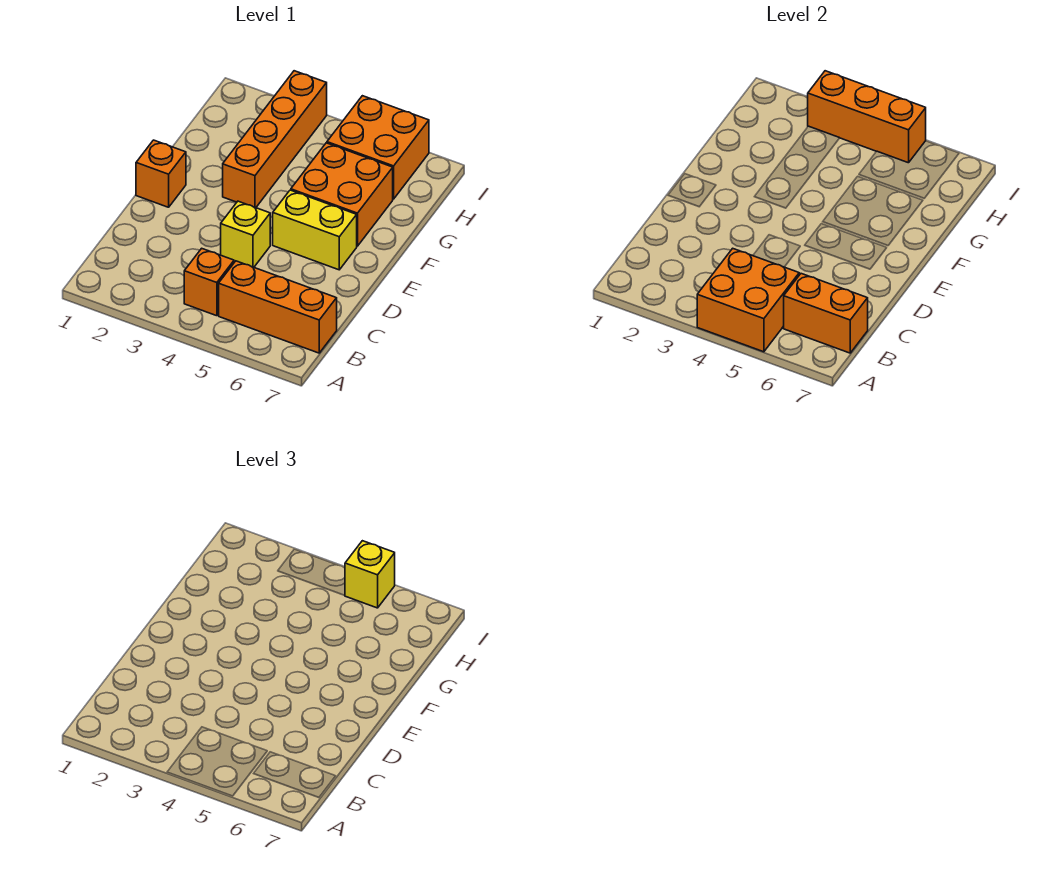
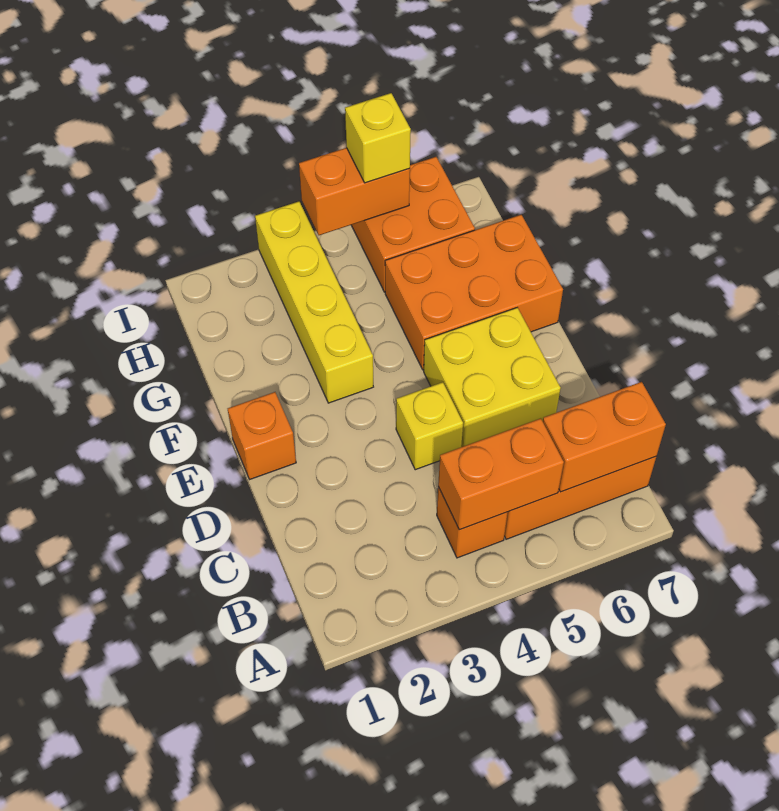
orange 2x2 brick [697,248,799,352] -> orange 1x2 brick [438,418,564,530]
yellow 1x2 brick [273,190,357,270] -> yellow 2x2 brick [424,308,561,447]
orange 1x4 brick [223,71,327,208] -> yellow 1x4 brick [255,201,373,403]
orange 2x2 brick [291,143,393,246] -> orange 2x3 brick [385,215,563,370]
orange 1x3 brick [808,71,926,163] -> orange 1x2 brick [299,148,410,235]

